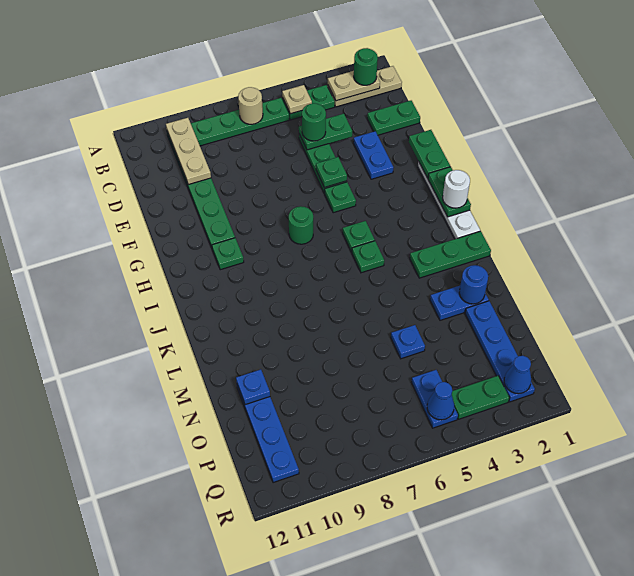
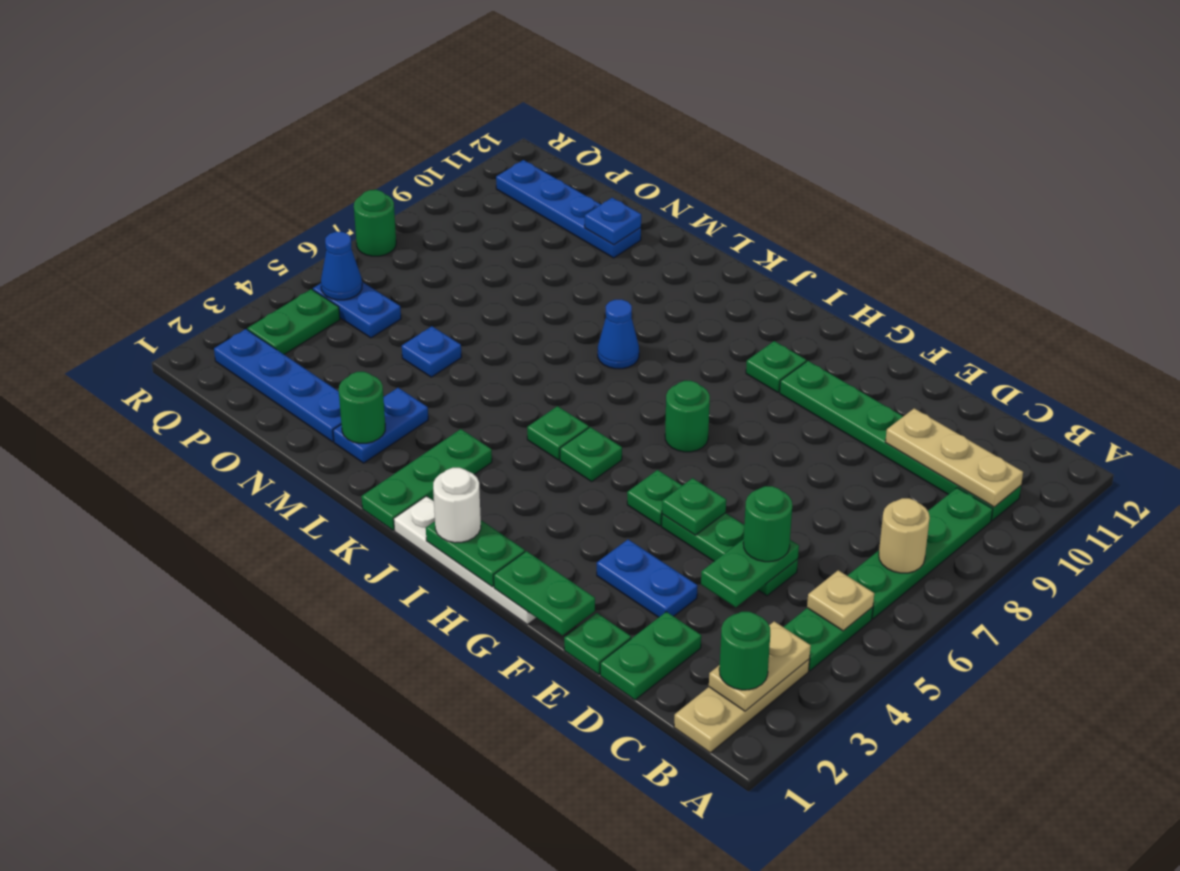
none -> green 1x1 plate [564,613,631,674]
blue 1x1 round brick [459,265,488,304] -> green 1x1 round brick [339,372,385,443]
blue 1x1 cone [504,356,531,394] -> blue 1x1 cone moved to [598,299,639,369]
none -> green 1x1 round brick [354,190,396,256]

